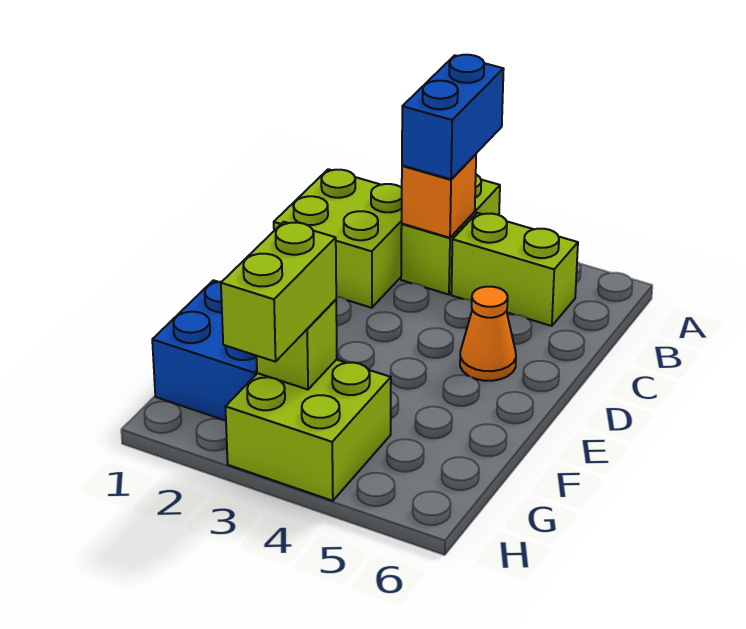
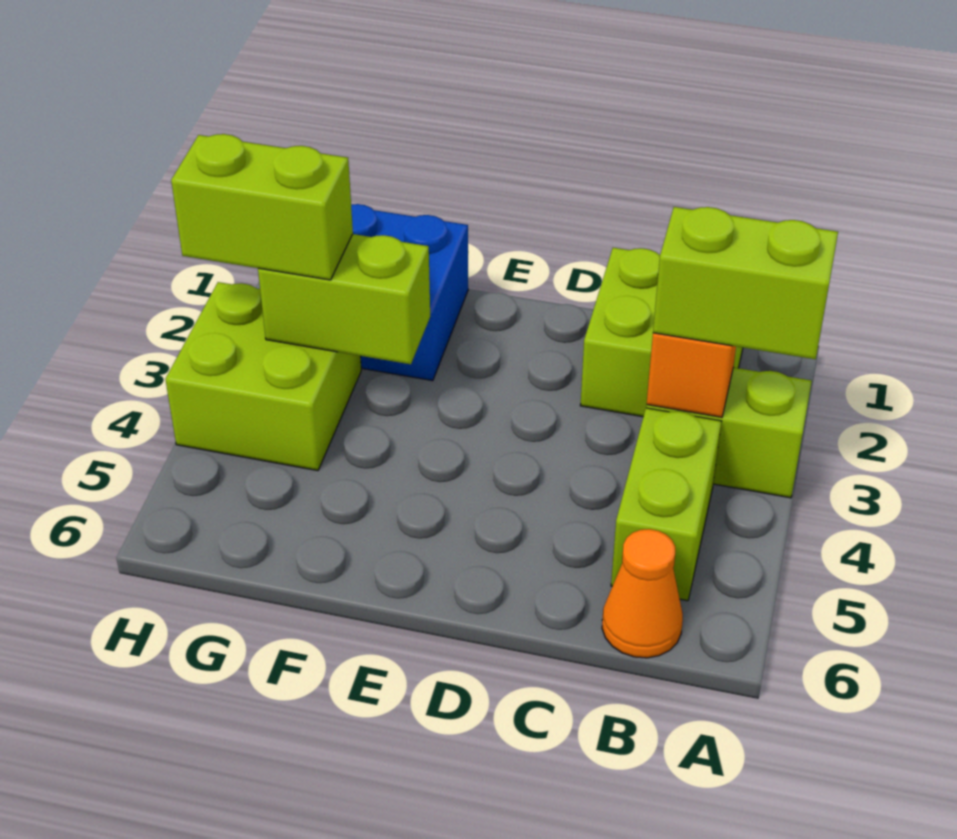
blue 1x2 brick [402,55,504,179] -> lime 1x2 brick [653,207,838,359]
orange 1x1 cone [460,287,516,381] -> orange 1x1 cone moved to [602,529,683,658]
lime 1x1 brick [257,300,337,390] -> lime 1x2 brick [258,234,430,364]

